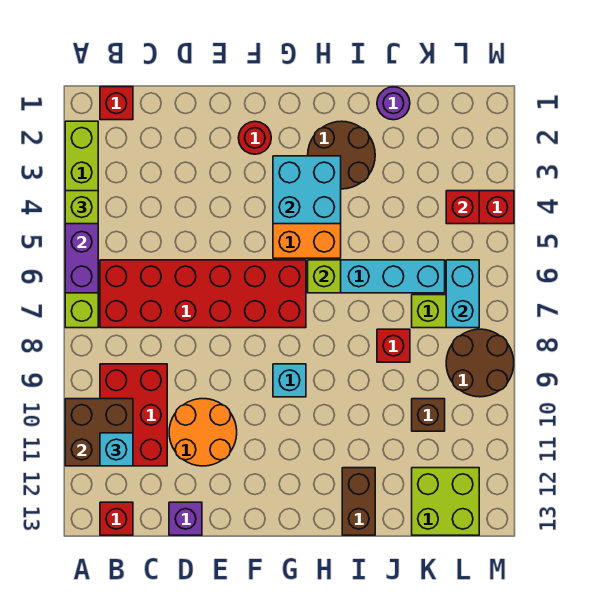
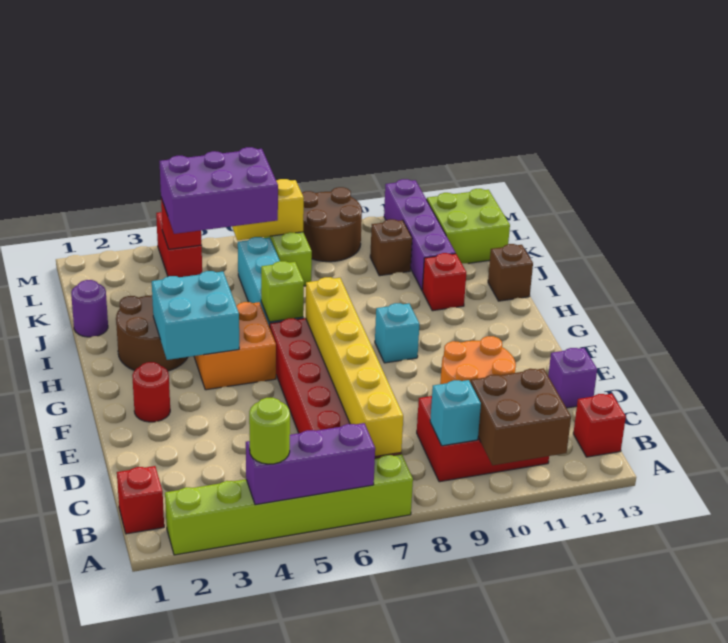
lime 1x1 brick [65,191,98,224] -> lime 1x1 round brick [249,398,290,464]
none -> yellow 1x6 brick [306,277,403,457]
cyan 1x1 brick [100,433,133,466] -> cyan 1x1 brick moved to [430,380,481,446]
brown 1x2 brick [342,468,375,535] -> brown 1x1 brick [488,244,533,301]
red 1x1 brick [377,329,410,362] -> red 1x1 brick moved to [422,253,466,311]
none -> purple 1x4 brick [384,179,456,290]
none -> purple 2x3 brick [160,147,278,234]
cyan 1x2 brick [446,260,479,328] -> yellow 1x2 brick [232,179,304,240]

